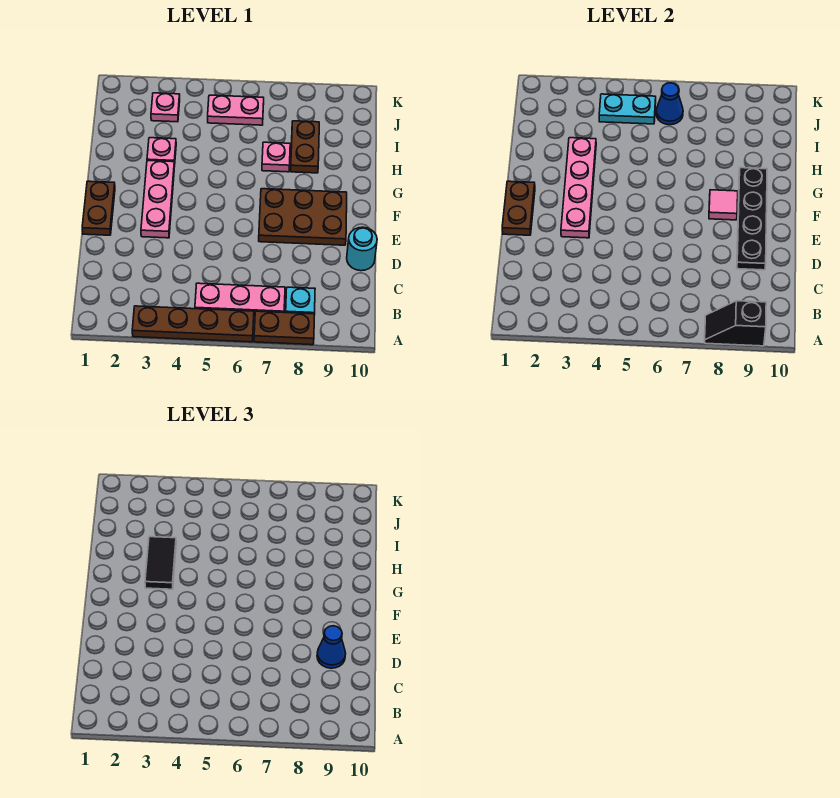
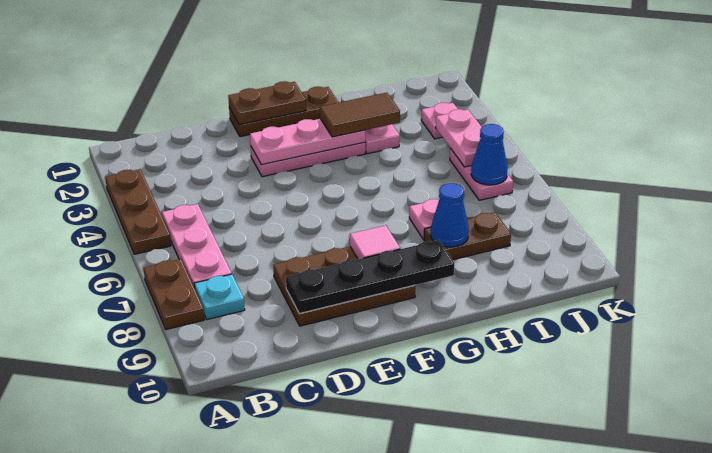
brown 1x4 plate [132,306,254,342] -> brown 1x3 plate [105,169,171,254]
black 1x2 slope [704,301,766,346] -> none
blue 1x1 cone [317,626,346,668] -> blue 1x1 cone moved to [430,183,469,247]
cyan 1x1 round brick [347,227,377,271] -> none
brown 1x2 plate [82,181,115,235] -> brown 1x3 plate [229,87,339,137]
pink 1x4 plate [561,138,596,238] -> pink 1x3 plate [250,119,365,165]
brown 2x3 plate [259,189,347,245] -> brown 2x3 plate turned to [273,246,416,326]
black 1x2 tile [145,537,176,589] -> brown 1x2 tile [320,93,400,137]
cyan 1x2 plate [599,94,656,124] -> pink 1x2 plate [436,109,482,167]

